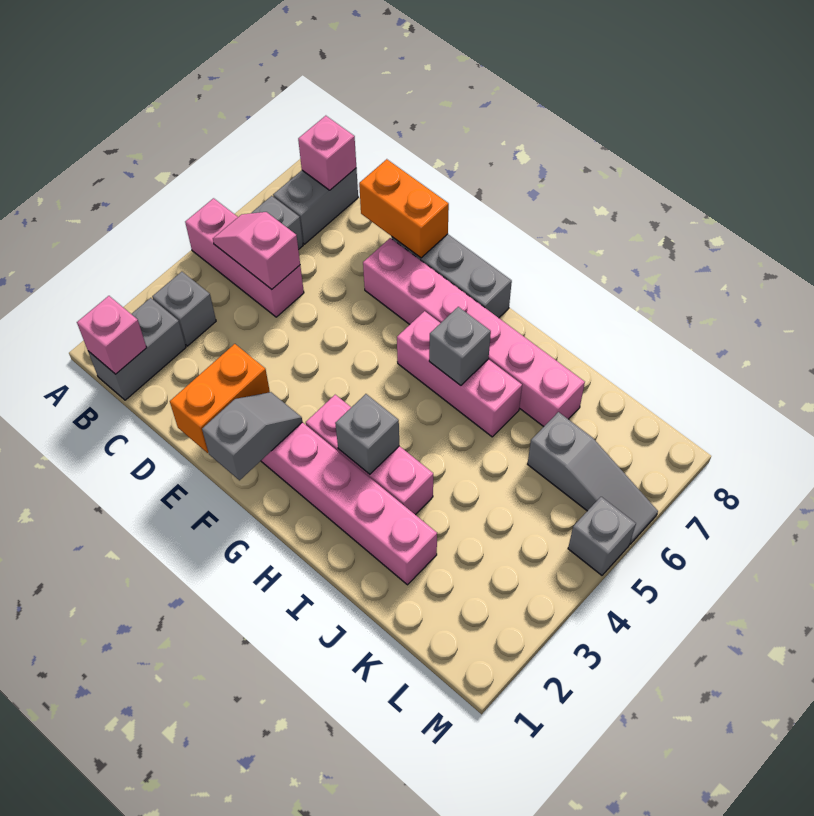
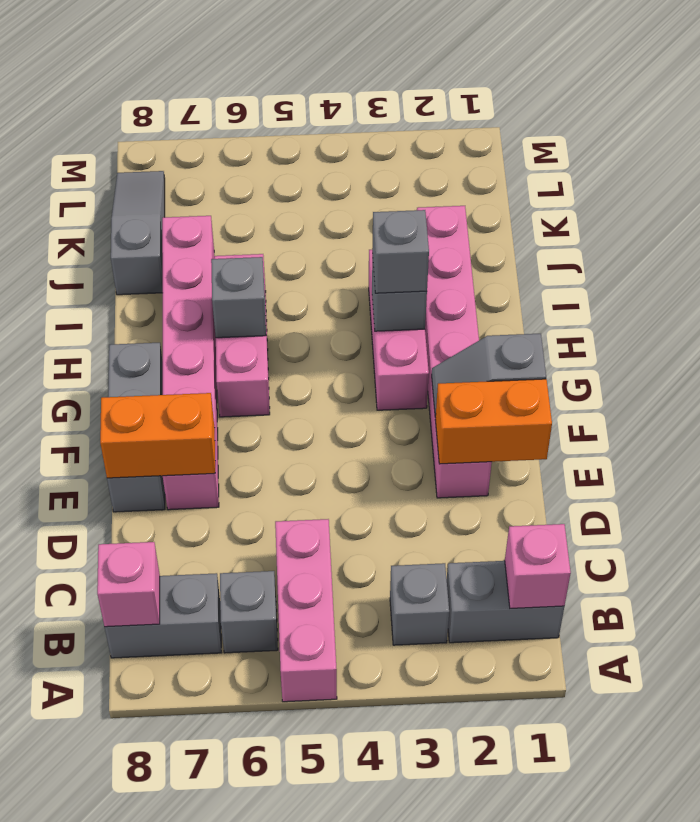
pink 1x2 slope [213,212,300,289] -> none
orange 1x2 brick [359,159,449,258] -> orange 1x2 brick turned to [100,393,215,478]
grey 1x3 slope [528,412,658,544] -> grey 1x3 slope moved to [111,171,165,295]
grey 1x1 brick [568,497,636,575] -> grey 1x1 brick moved to [372,210,429,293]

